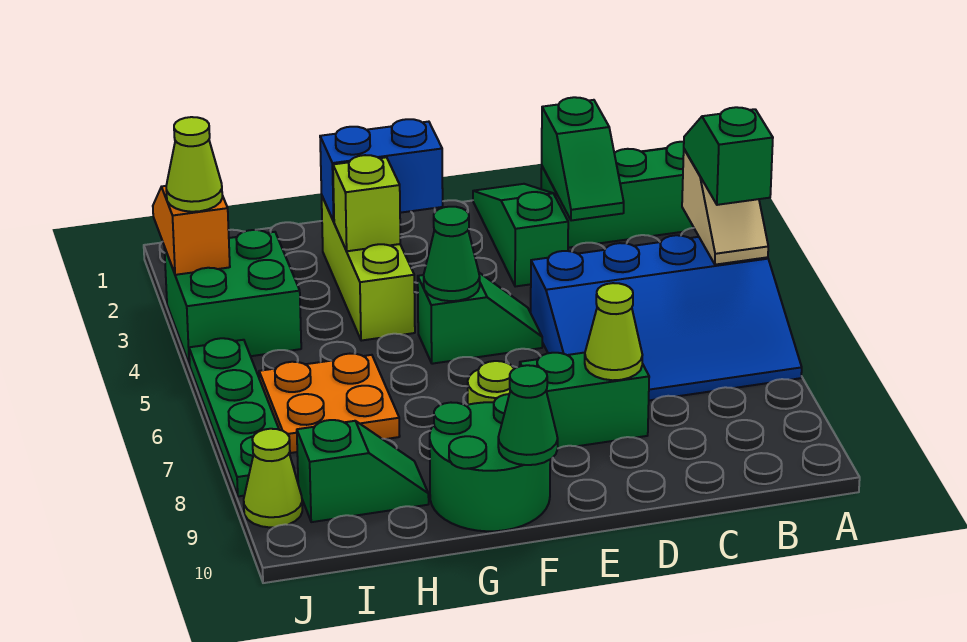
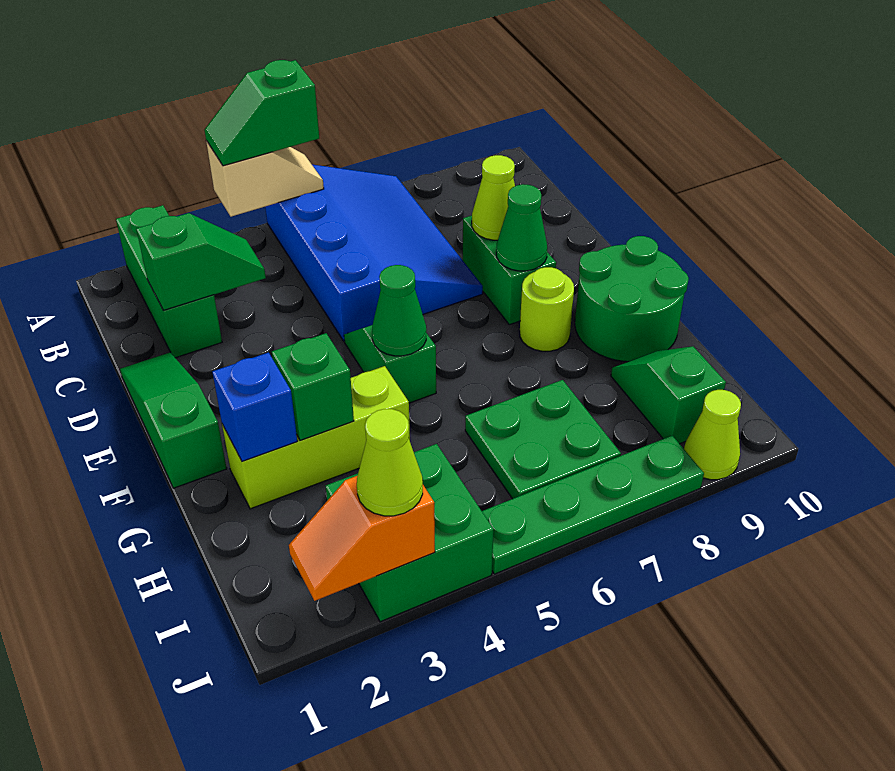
green 1x3 slope [473,184,568,287] -> green 1x3 slope turned to [120,353,227,488]
blue 1x2 brick [320,119,443,221] -> blue 1x1 brick [212,353,297,461]
green 1x1 cone [498,365,558,465] -> green 1x1 cone moved to [496,184,547,271]
lime 1x1 brick [333,155,400,251] -> green 1x1 brick [272,333,354,440]
orange 2x2 plate [259,354,400,453] -> green 2x2 plate [465,380,621,499]

